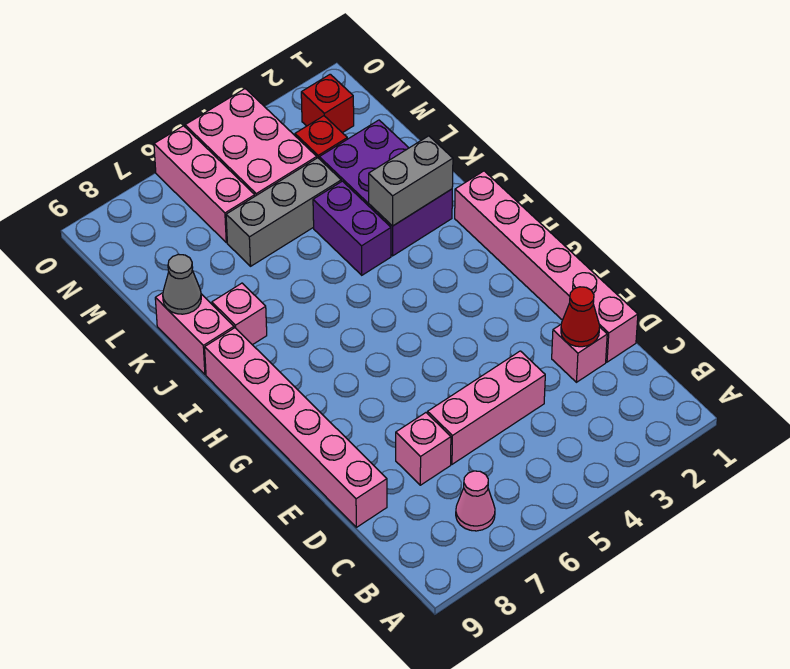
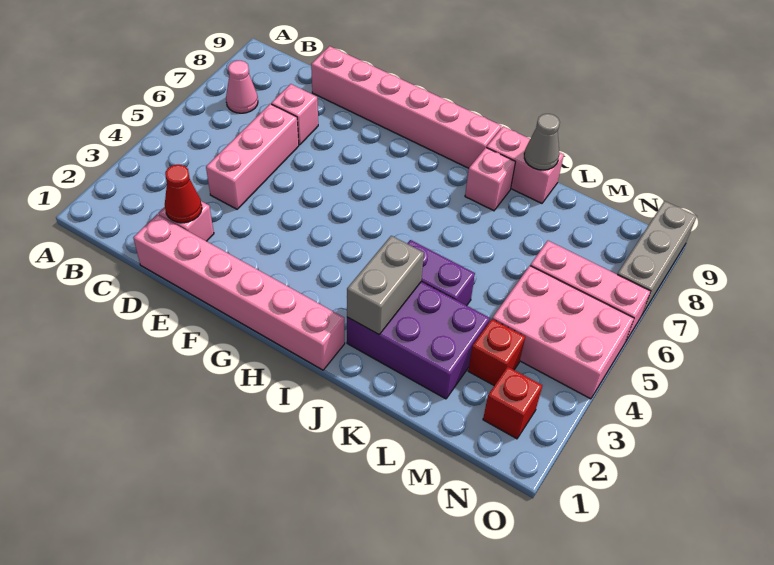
grey 1x3 brick [226,158,341,266] -> grey 1x3 brick moved to [617,201,697,315]

